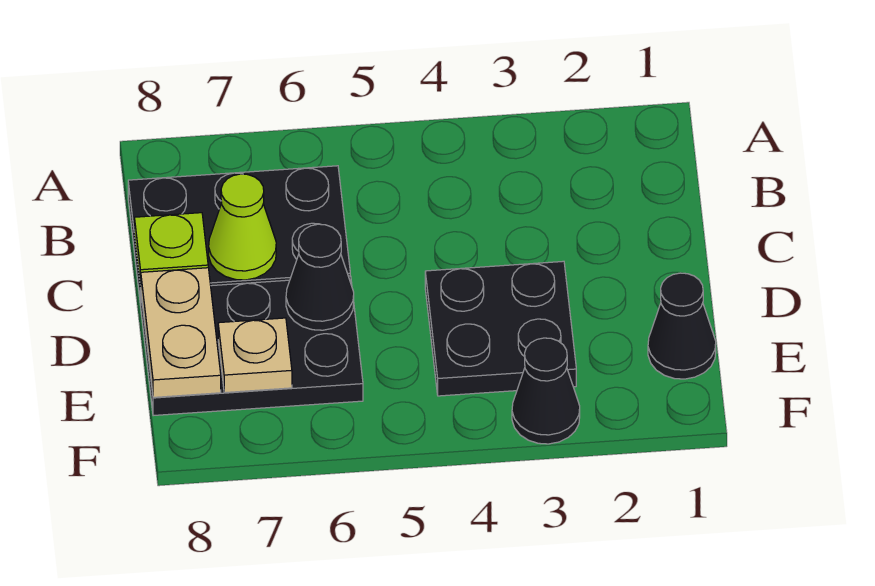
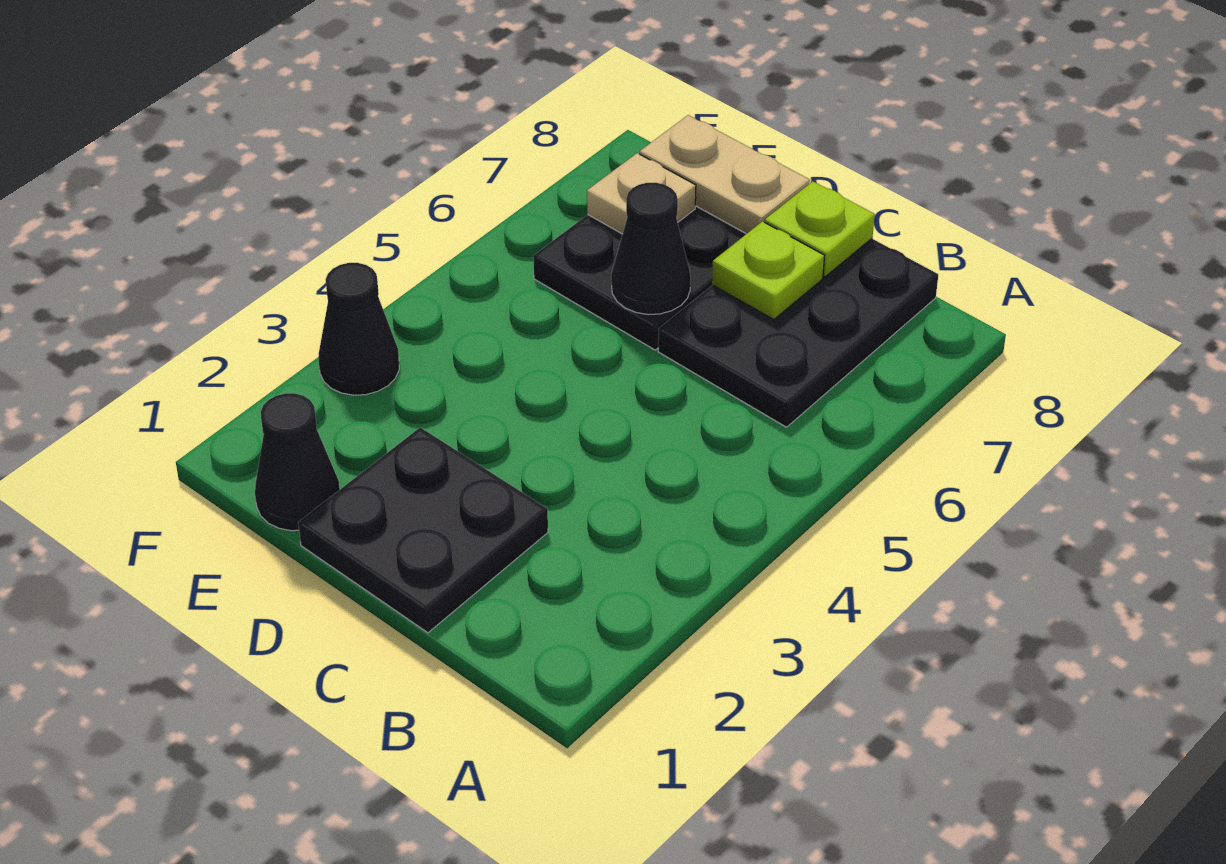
lime 1x1 cone [209,174,276,280] -> lime 1x1 plate [712,221,825,320]
black 2x2 plate [425,261,576,396] -> black 2x2 plate moved to [298,427,548,633]

